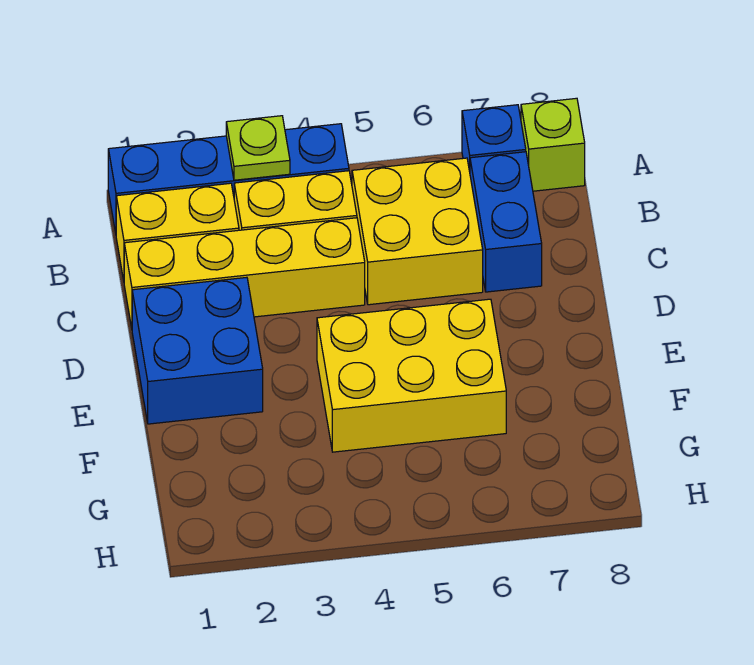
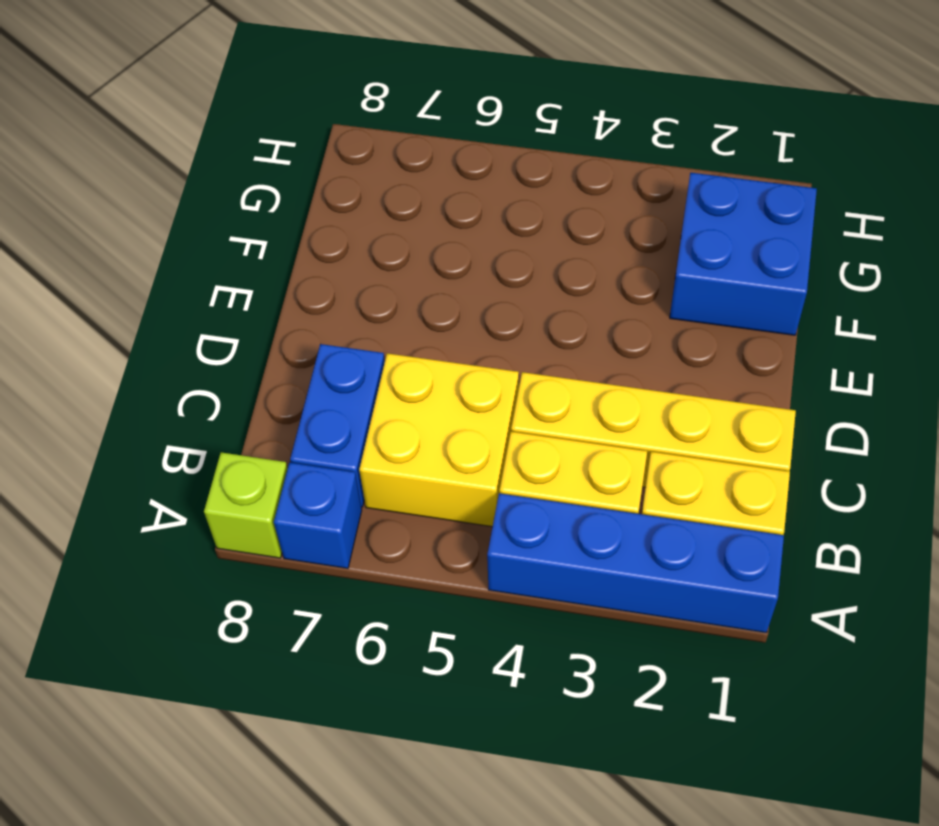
lime 1x1 plate [226,116,290,180] -> none
blue 2x2 brick [132,277,263,424] -> blue 2x2 brick moved to [670,173,817,335]
yellow 2x3 brick [317,299,506,452] -> none

